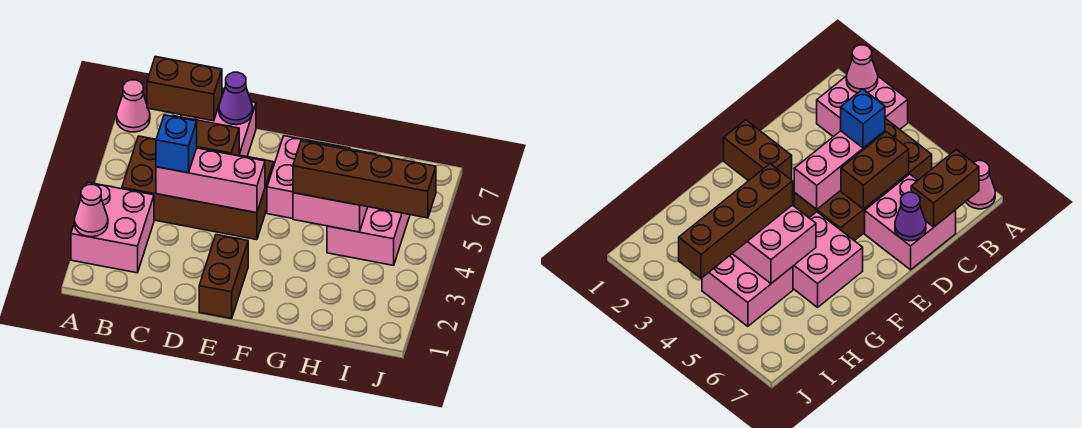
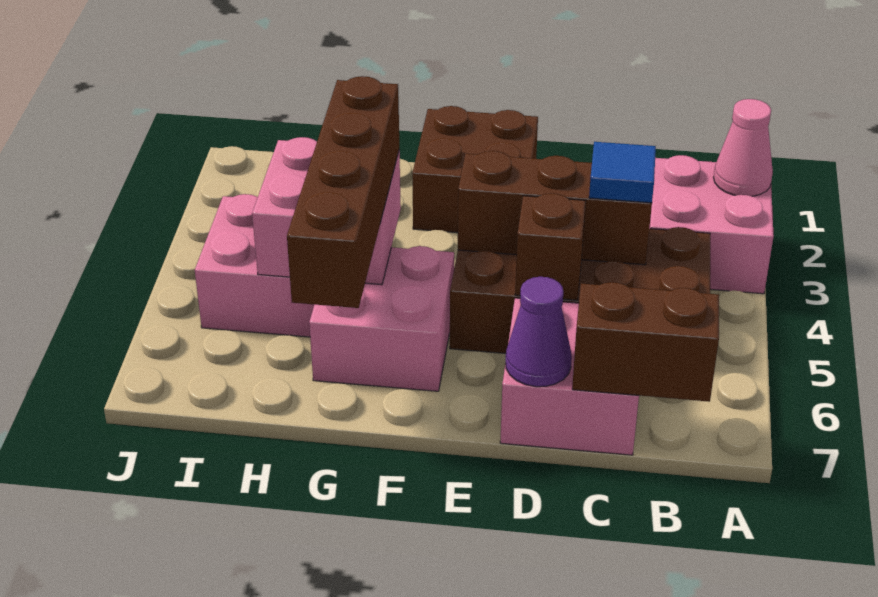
pink 1x1 cone [117,80,150,132] -> none
pink 1x3 brick [156,148,265,213] -> brown 1x3 brick [458,151,652,265]
blue 1x1 brick [156,115,197,173] -> blue 1x1 tile [589,142,656,203]
brown 1x2 brick [173,116,239,156] -> brown 1x1 brick [515,193,586,300]
brown 1x2 brick [199,235,248,319] -> brown 2x2 brick [412,106,538,233]
brown 1x4 brick [293,141,436,218] -> brown 1x4 brick turned to [287,76,399,308]

